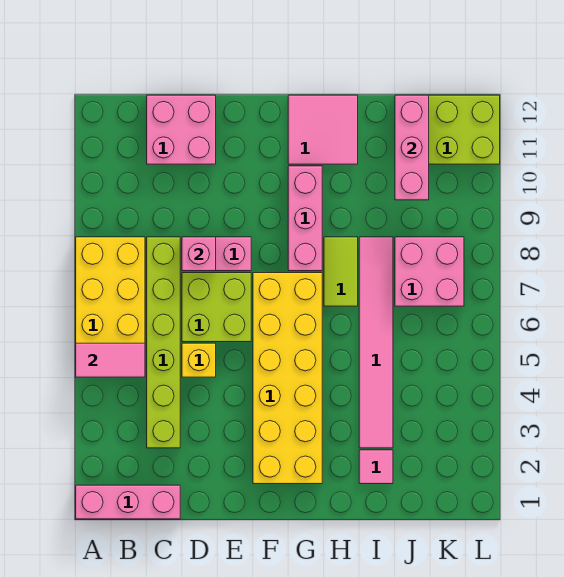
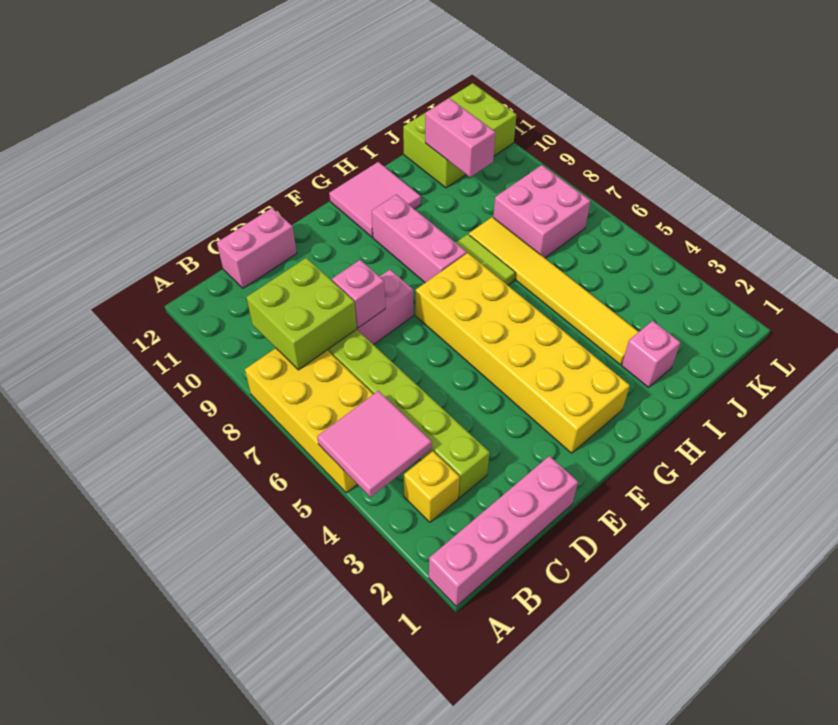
pink 1x3 brick [76,485,180,519] -> pink 1x4 brick [429,456,578,606]
pink 1x2 tile [76,343,145,377] -> pink 2x2 tile [317,391,432,497]
pink 2x2 brick [147,95,216,164] -> pink 1x2 brick [217,208,297,288]
yellow 1x1 brick [182,343,216,377] -> yellow 1x1 brick moved to [404,451,460,522]
lime 2x2 brick [182,273,251,342] -> lime 2x2 brick moved to [246,258,357,370]
pink 1x1 tile [359,450,393,484] -> pink 1x1 brick [622,321,680,387]
pink 1x6 tile [359,237,393,448] -> yellow 1x6 tile [469,217,638,364]
pink 1x3 brick [395,95,429,200] -> pink 1x2 brick [425,98,496,177]

